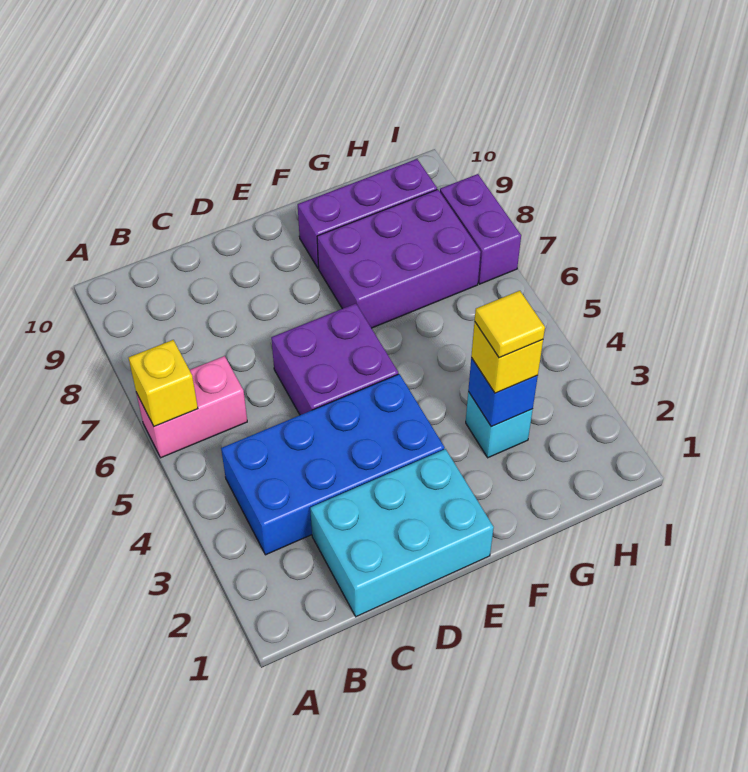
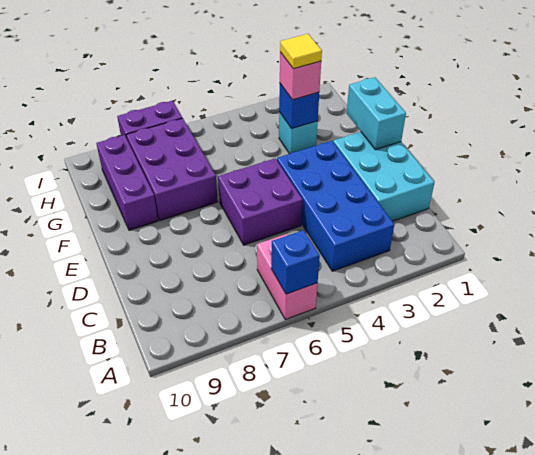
yellow 1x1 brick [129,340,198,427] -> blue 1x1 brick [271,230,320,294]
none -> cyan 1x2 brick [346,77,406,150]
yellow 1x1 brick [471,322,543,393] -> pink 1x1 brick [280,52,321,100]

